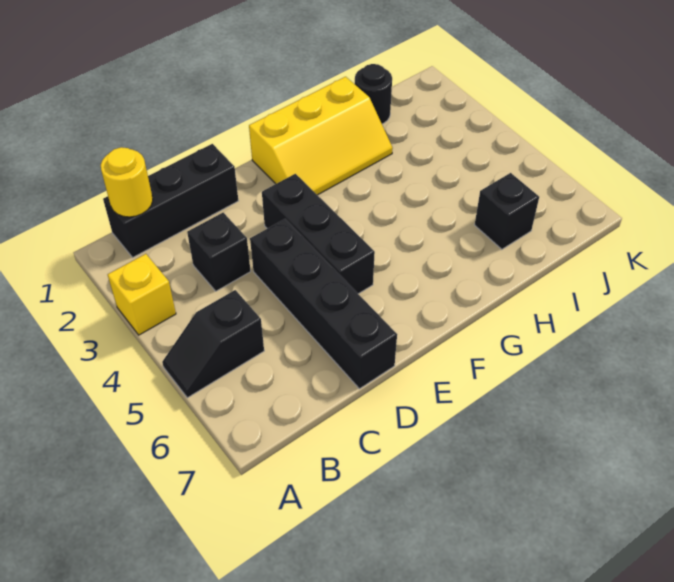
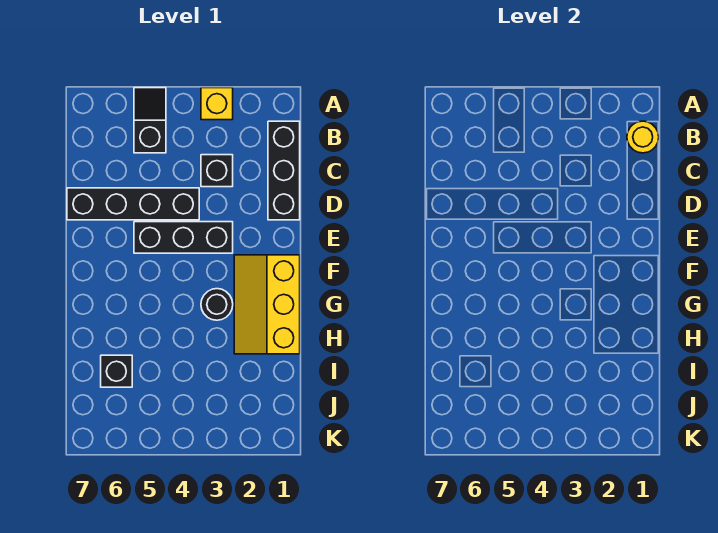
black 1x1 round brick [355,64,392,124] -> black 1x1 round brick moved to [201,289,233,320]

